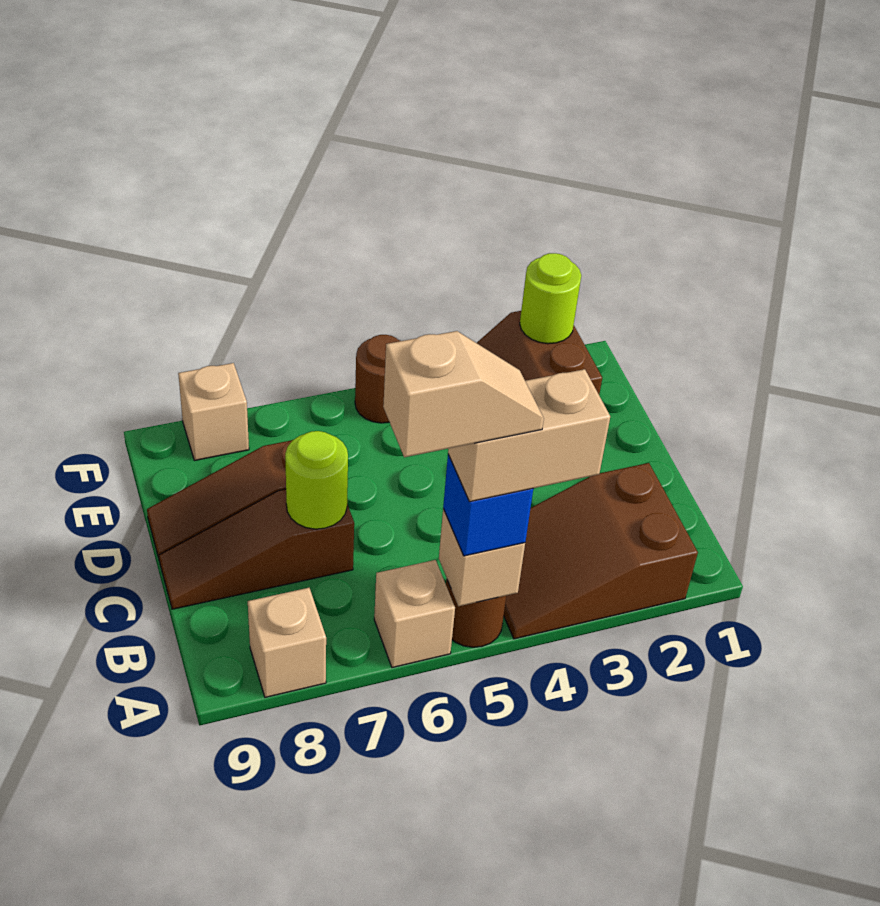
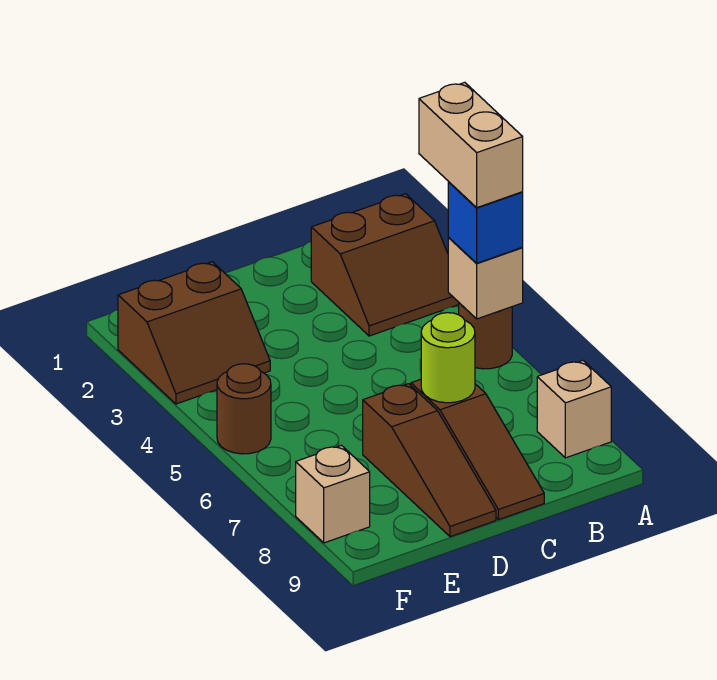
brown 2x3 slope [504,463,698,639] -> brown 2x2 slope [311,194,459,336]
tan 1x2 slope [383,331,544,457] -> none
tan 1x1 brick [374,560,455,668] -> none
lime 1x1 round brick [520,253,581,344] -> none

